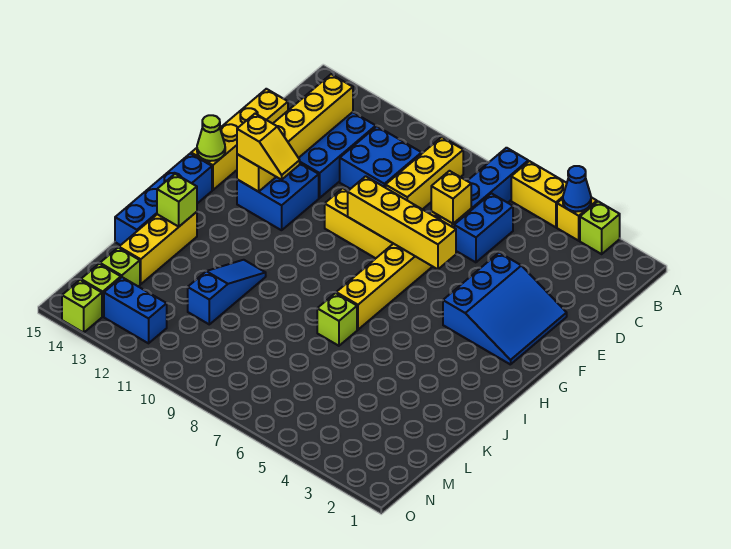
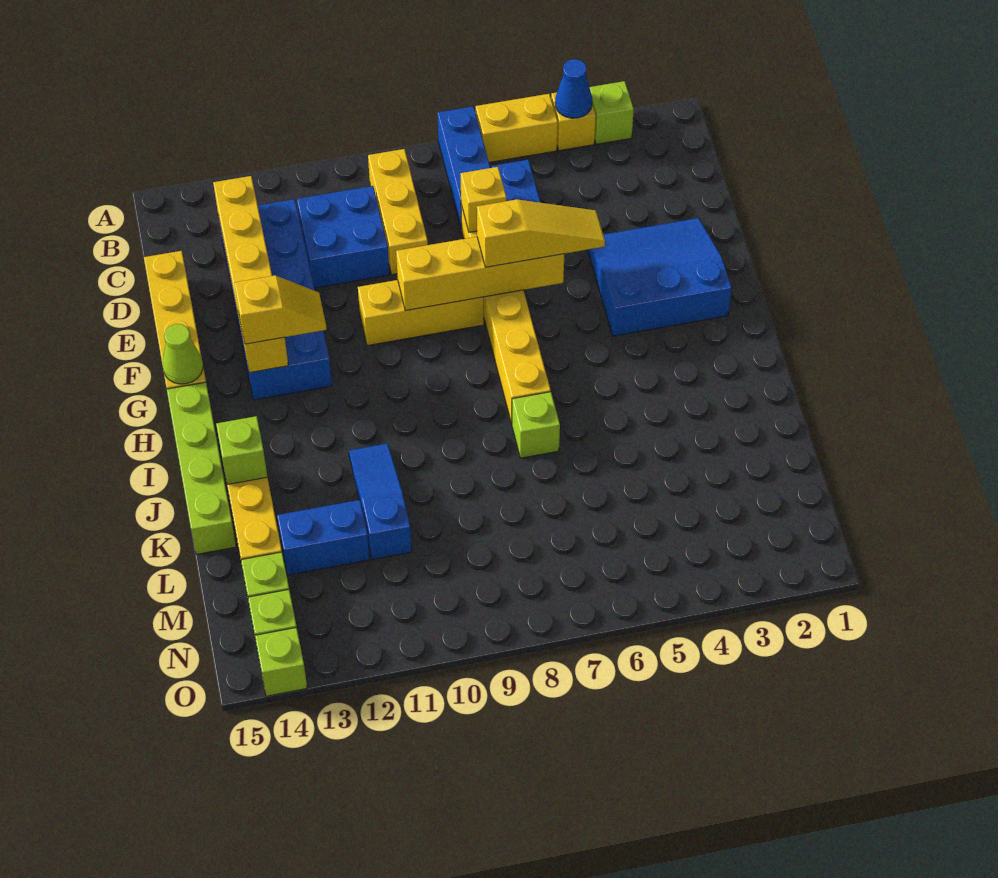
blue 3x3 slope [443,253,567,365] -> blue 3x3 slope turned to [588,218,732,336]
none -> yellow 1x3 slope [477,199,605,267]
blue 1x4 brick [115,153,212,245] -> lime 1x4 brick [167,382,236,555]
blue 1x2 brick [104,277,167,343] -> blue 1x2 brick moved to [277,500,370,575]

